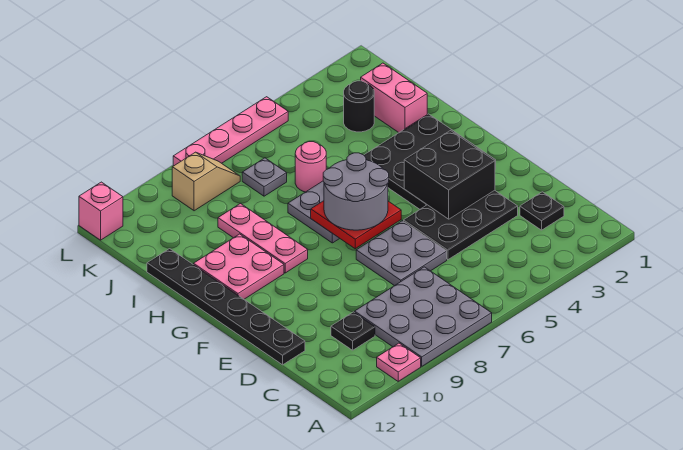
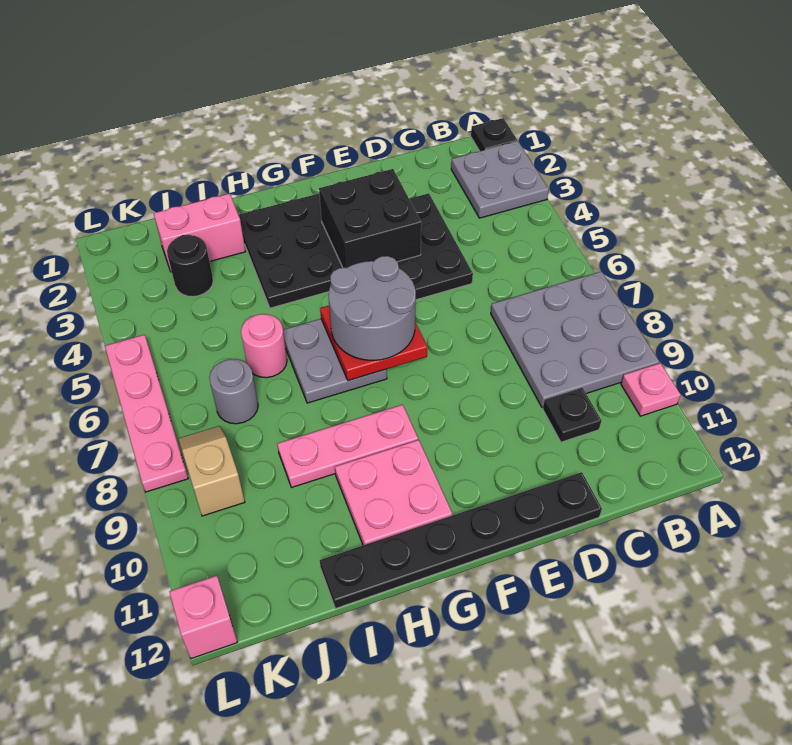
black 1x1 plate [520,192,564,230] -> black 1x1 plate moved to [471,118,517,151]
grey 2x2 plate [356,221,447,286] -> grey 2x2 plate moved to [451,141,549,218]
grey 1x1 plate [242,158,287,196] -> grey 1x1 round brick [209,359,258,424]

